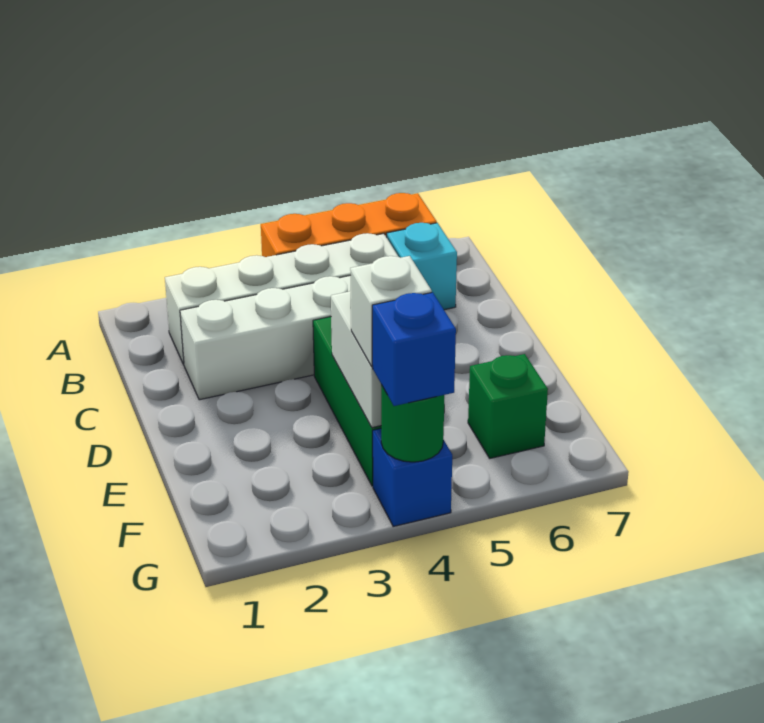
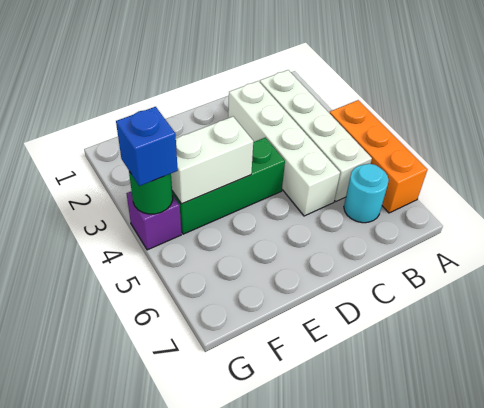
cyan 1x1 brick [387,223,457,310] -> cyan 1x1 round brick [344,164,389,223]
white 1x1 brick [350,256,432,367] -> none
green 1x1 brick [468,354,548,458] -> none
blue 1x1 brick [373,428,452,526] -> purple 1x1 brick [127,191,181,250]

